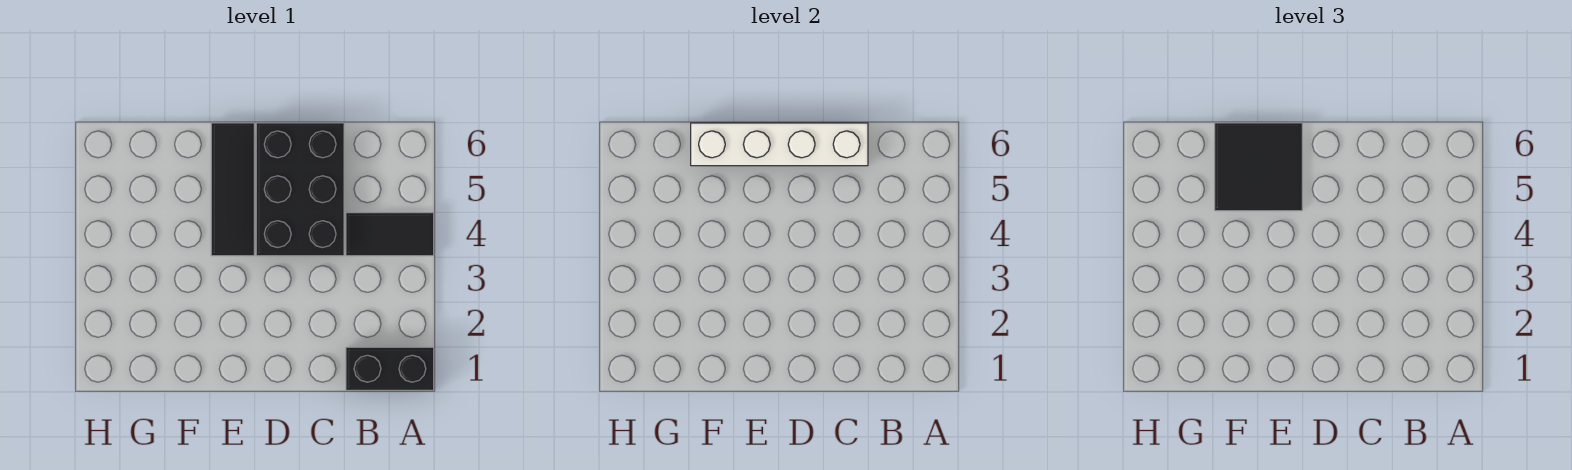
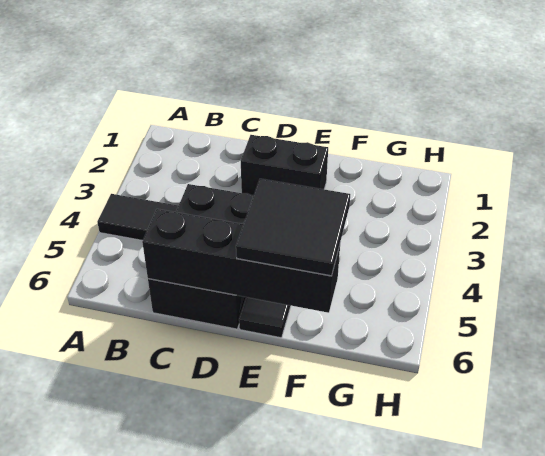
black 1x2 brick [346,347,434,390] -> black 1x2 brick moved to [241,135,328,195]
white 1x4 brick [691,123,868,166] -> black 1x4 brick [142,209,340,313]

